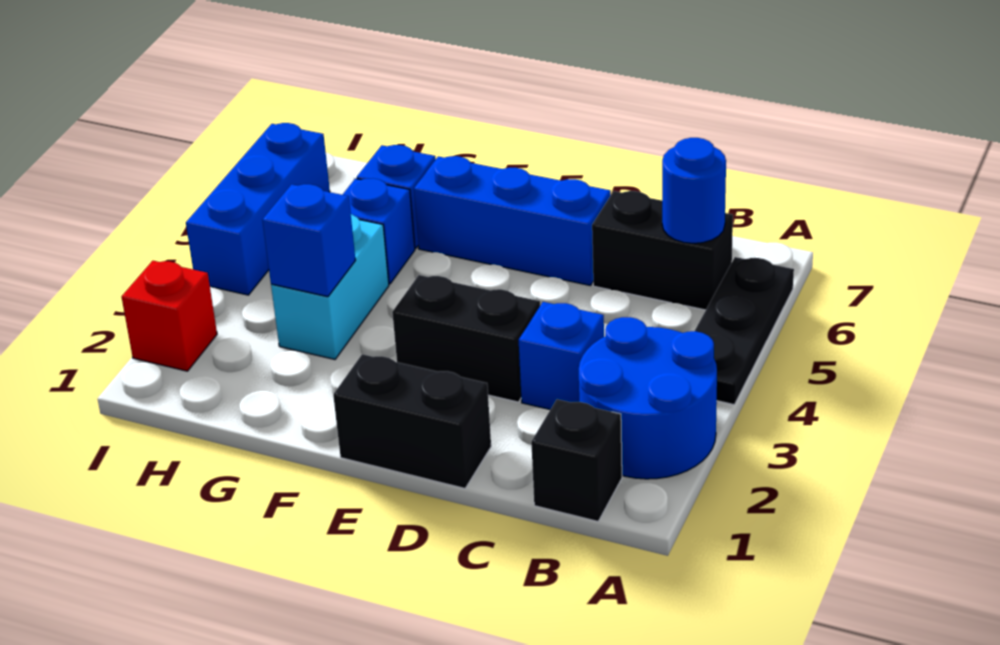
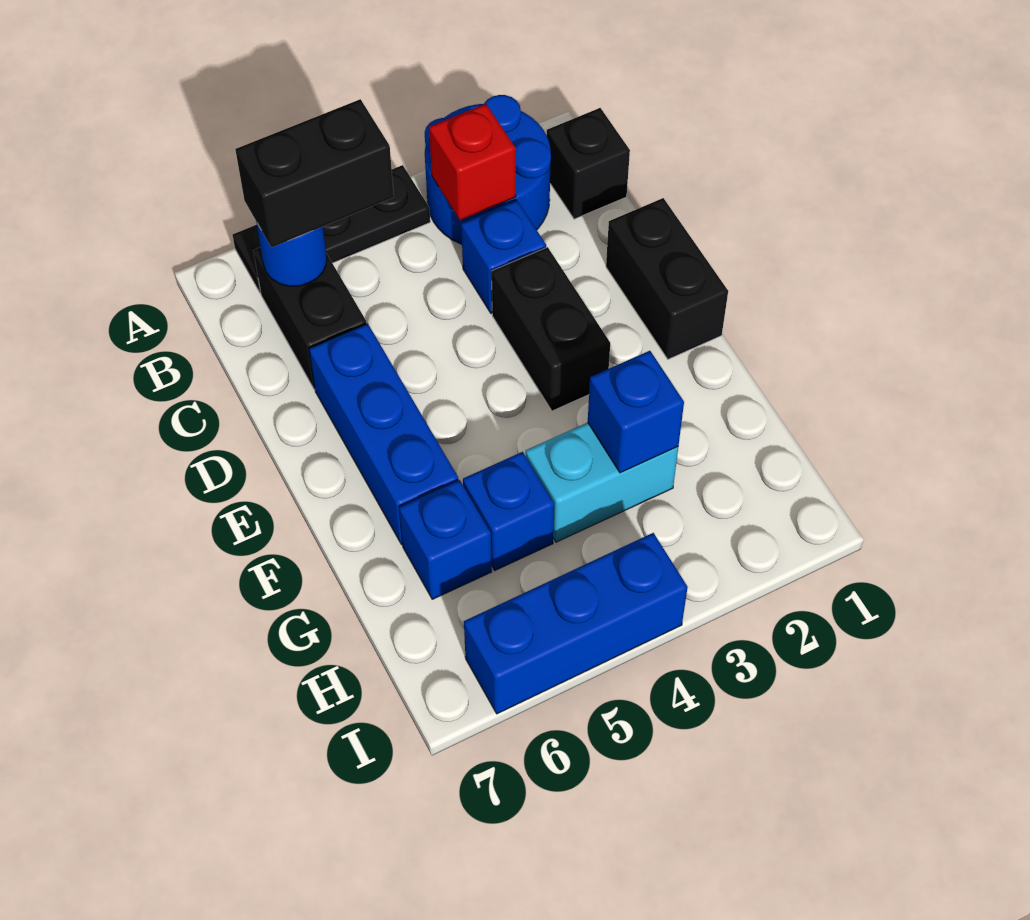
none -> black 1x2 brick [235,99,394,248]
red 1x1 brick [122,261,217,371] -> red 1x1 brick moved to [429,104,516,220]

